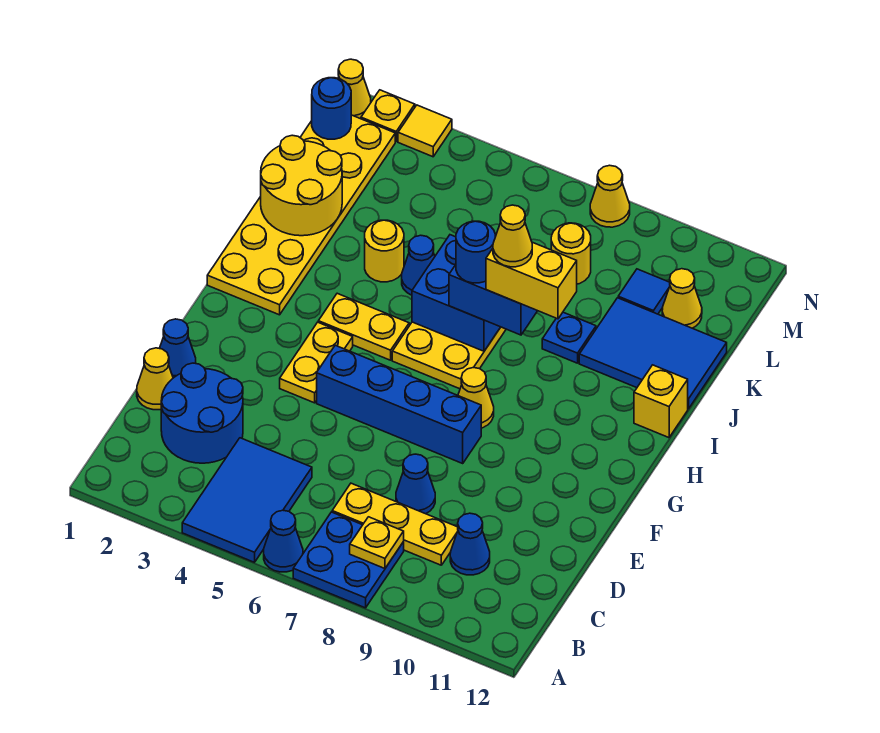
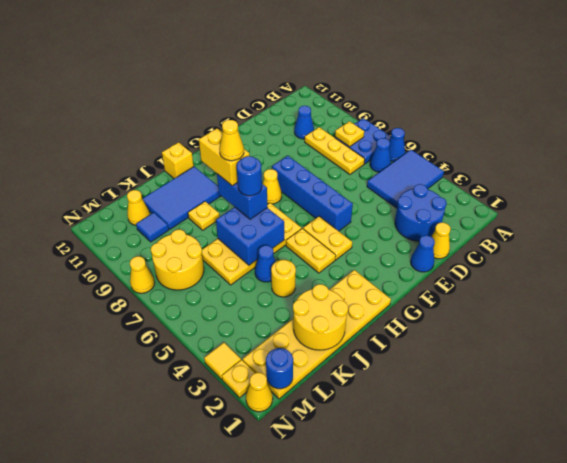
blue 1x1 cone [396,454,435,514] -> blue 1x1 cone moved to [370,138,391,172]
yellow 1x2 plate [280,322,353,403] -> yellow 1x2 plate turned to [303,216,352,260]
blue 1x1 plate [542,312,596,363] -> yellow 1x1 plate [188,202,220,230]
blue 2x3 tile [579,298,727,409] -> blue 2x3 tile turned to [142,167,221,229]
yellow 1x1 round brick [551,223,591,284] -> yellow 2x2 round brick [151,230,204,290]

